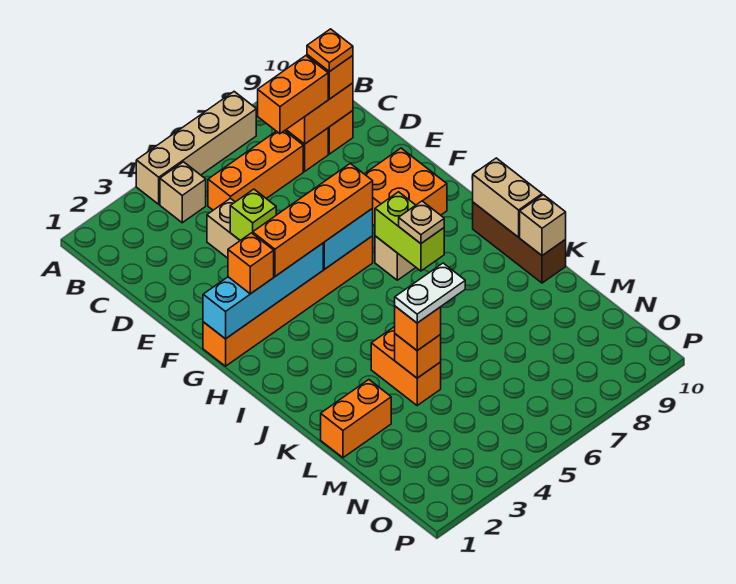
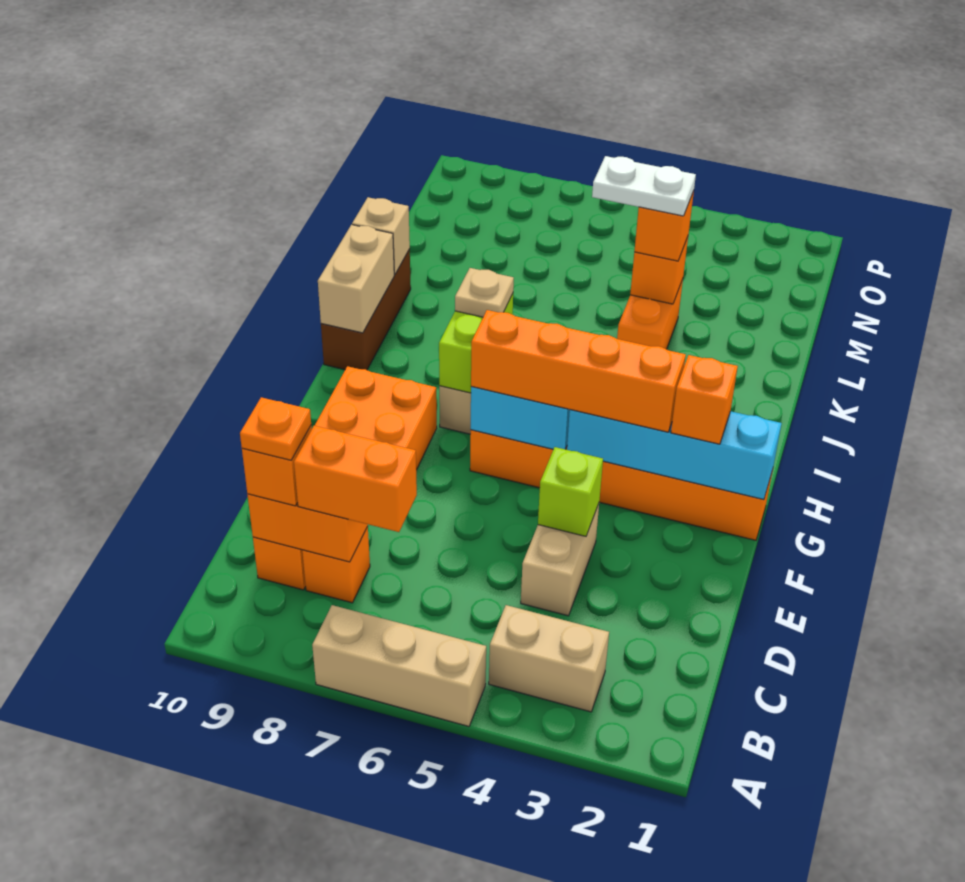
tan 1x4 brick [136,92,256,204] -> tan 1x3 brick [312,605,486,726]
tan 1x1 brick [160,162,206,223] -> tan 1x2 brick [489,605,609,712]
orange 1x3 brick [208,131,303,210] -> none
orange 1x2 brick [321,380,391,458] -> none

